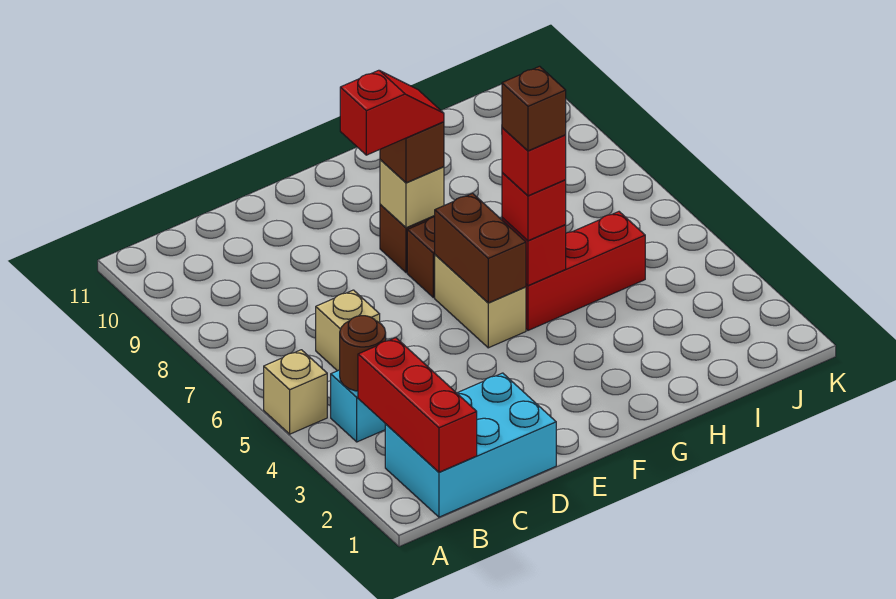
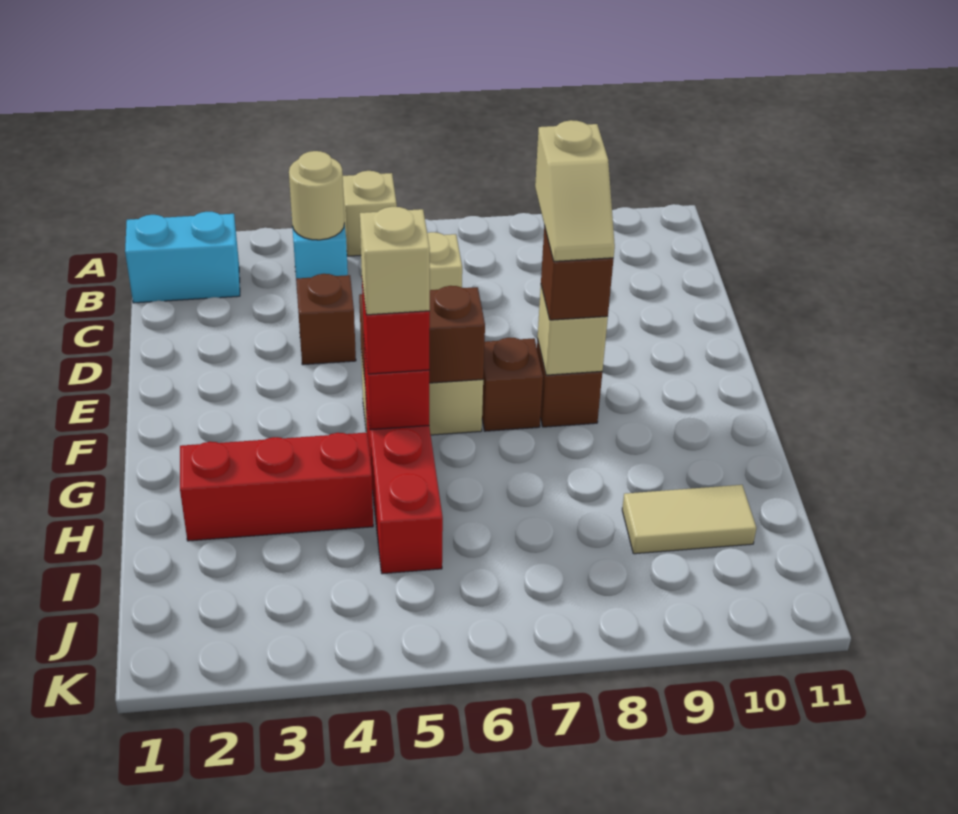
cyan 2x3 brick [385,373,556,517] -> cyan 1x2 brick [125,212,240,303]
red 1x3 brick [358,338,477,472] -> red 1x3 brick moved to [180,432,373,541]
brown 1x1 round brick [340,316,386,391] -> tan 1x1 round brick [289,151,345,240]
red 1x2 slope [340,70,444,155] -> tan 1x2 slope [535,120,615,261]
red 1x1 brick [502,128,566,196] -> tan 1x1 brick [360,207,430,315]
brown 1x1 brick [502,66,566,151] -> brown 1x1 brick moved to [296,274,356,365]
none -> tan 1x2 tile [622,485,756,554]

